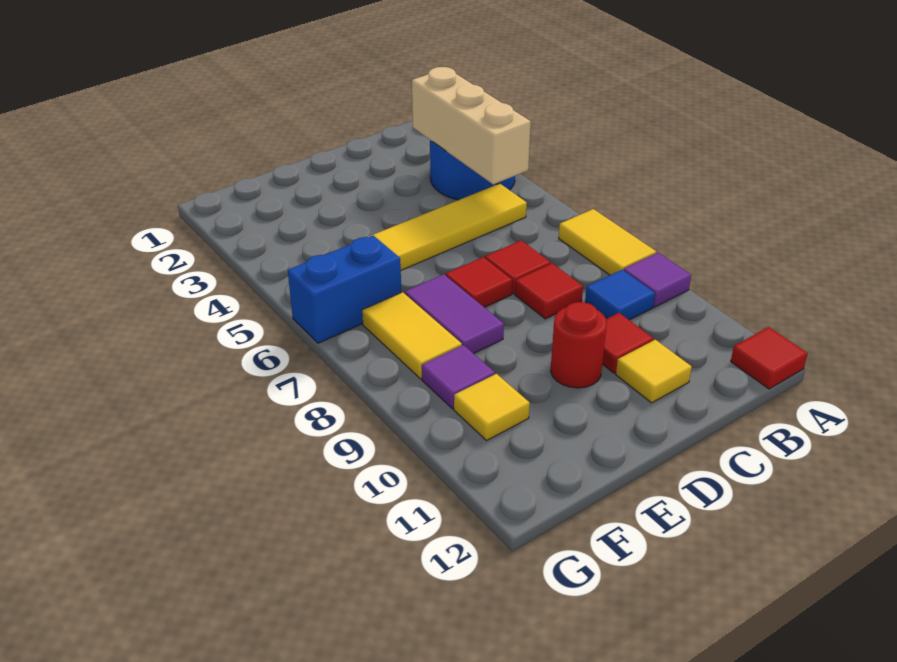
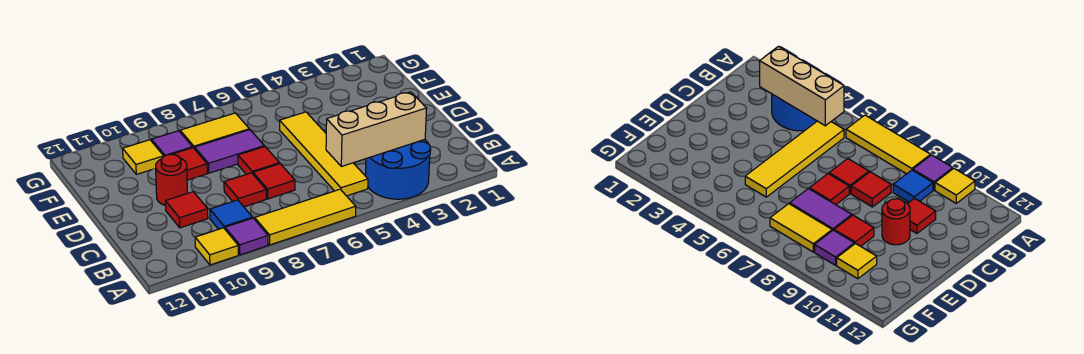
yellow 1x2 tile [559,209,656,275] -> yellow 1x3 tile [255,189,356,245]
red 1x1 tile [731,327,808,389] -> red 1x1 tile moved to [172,148,207,180]
yellow 1x1 tile [616,340,692,403] -> yellow 1x1 tile moved to [195,228,238,265]
blue 1x2 brick [288,235,401,343] -> none

